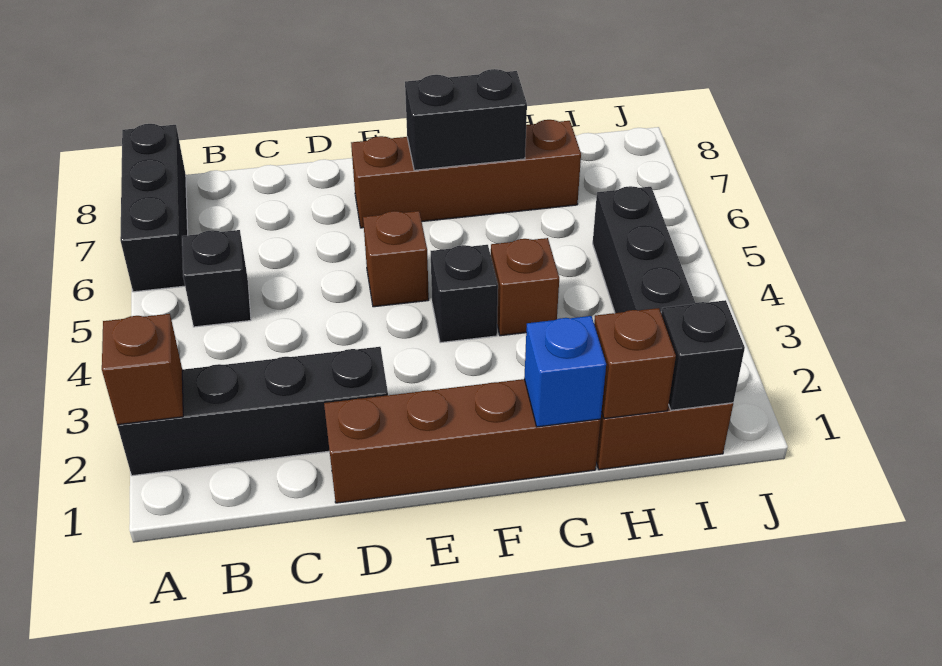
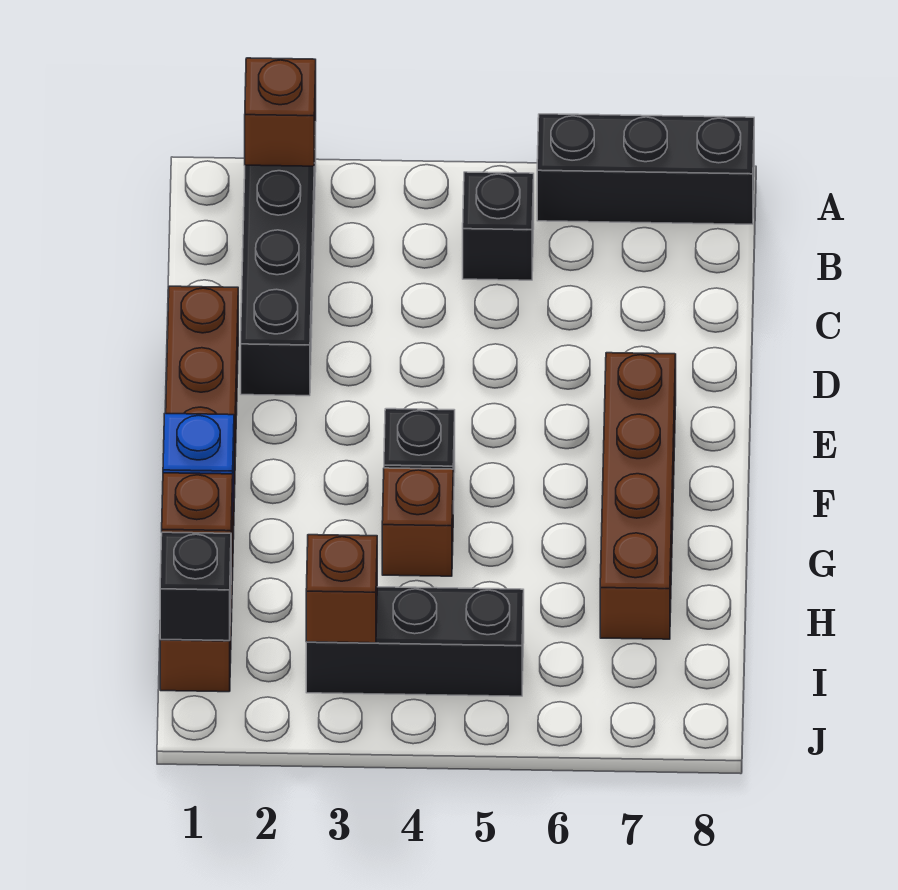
brown 1x1 brick [363,211,429,307] -> brown 1x1 brick moved to [306,535,377,643]
black 1x2 brick [405,69,527,170] -> none

